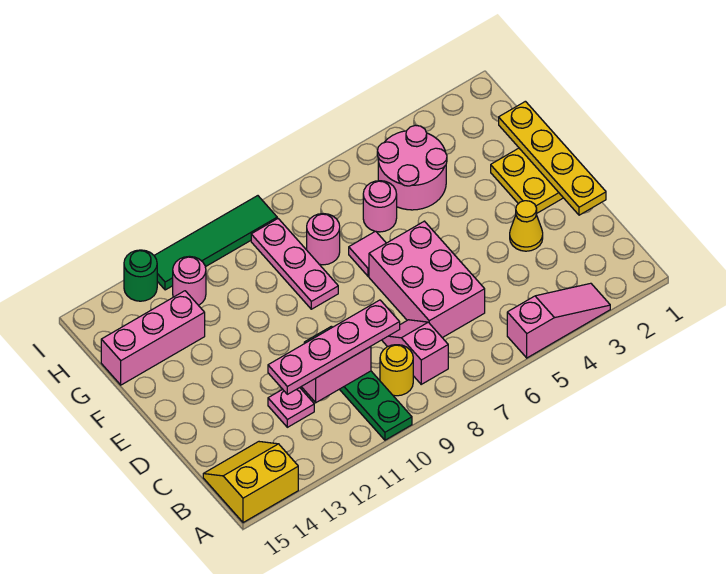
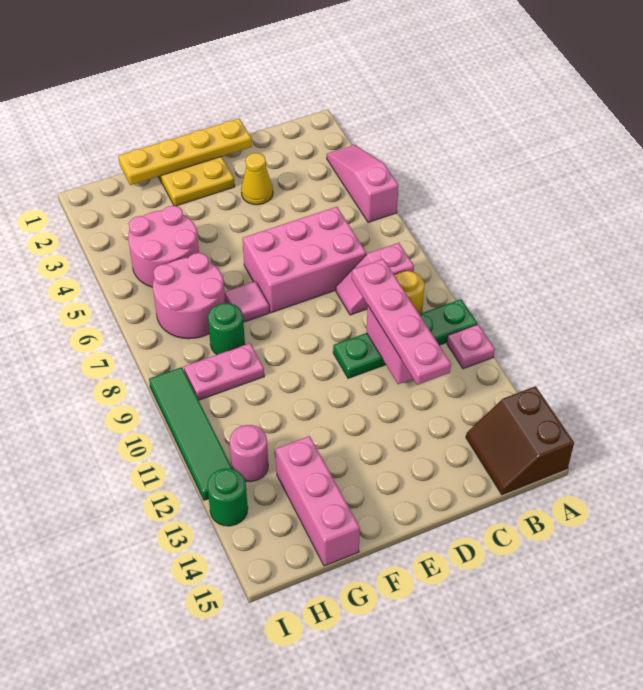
yellow 2x2 slope [203,442,298,523] -> brown 2x2 slope [466,386,574,495]
pink 1x1 plate [268,388,314,427] -> pink 1x1 plate moved to [447,324,495,369]
pink 1x3 plate [251,219,338,309] -> pink 1x2 plate [184,343,264,400]
pink 1x1 round brick [363,181,397,232] -> pink 2x2 round brick [153,253,225,339]
pink 1x1 round brick [307,214,340,265] -> green 1x1 round brick [208,303,245,355]

